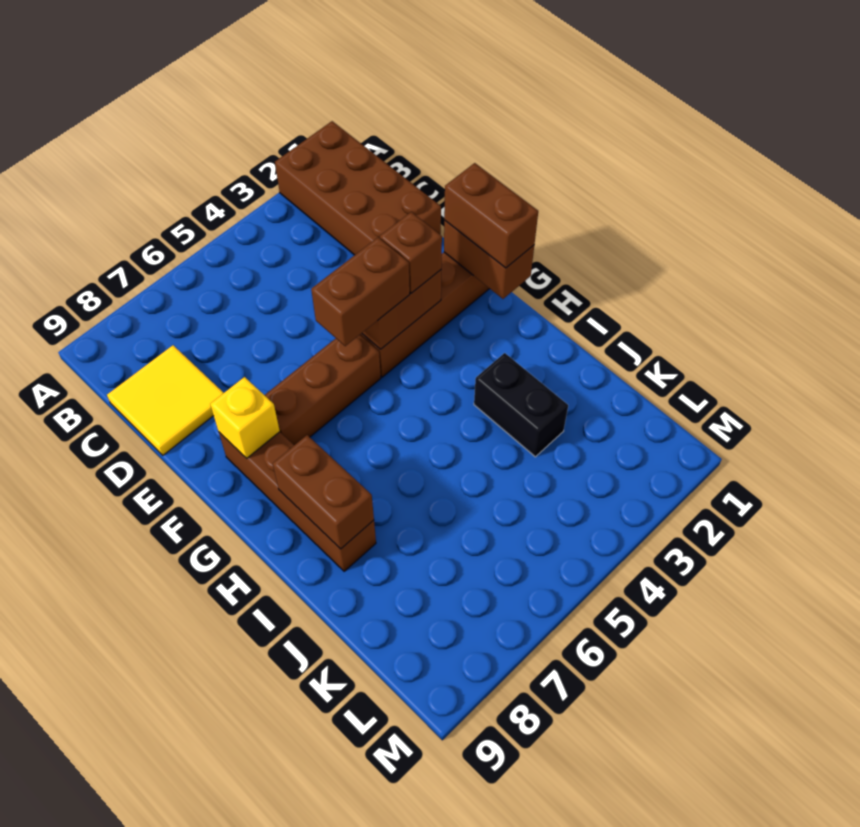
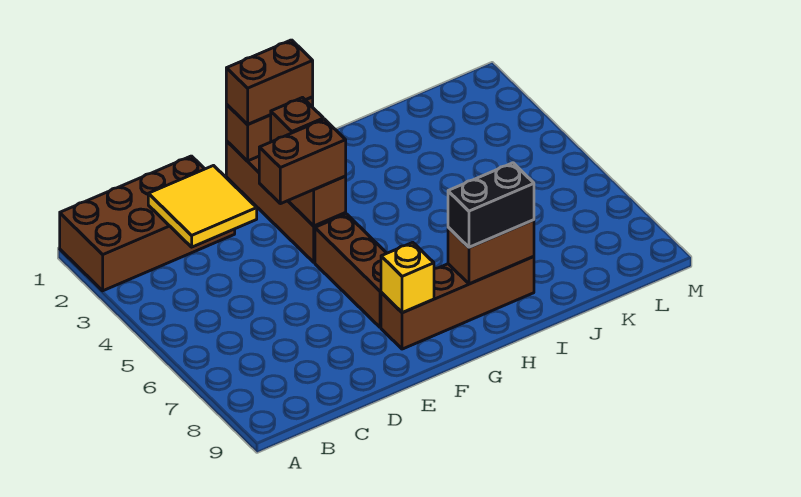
yellow 2x2 tile [107,345,223,455] -> yellow 2x2 tile moved to [148,166,257,247]
brown 1x2 brick [311,237,410,346] -> brown 1x2 brick turned to [259,119,346,204]
black 1x2 brick [474,353,568,457] -> black 1x2 brick moved to [448,163,534,247]

